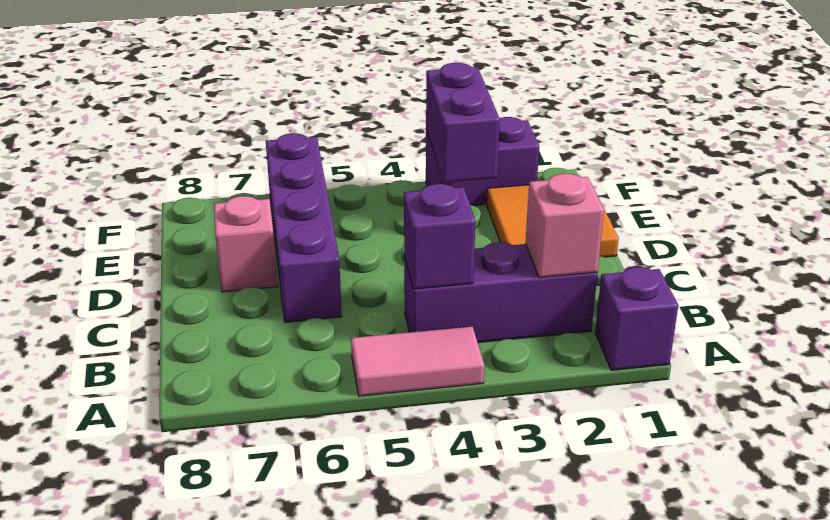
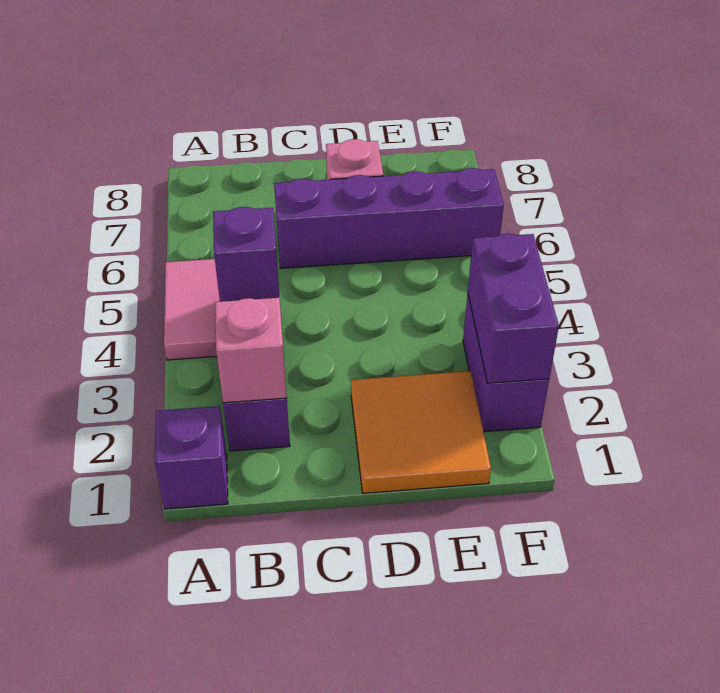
purple 1x2 brick [426,63,500,182] -> purple 1x2 brick turned to [468,234,559,383]

